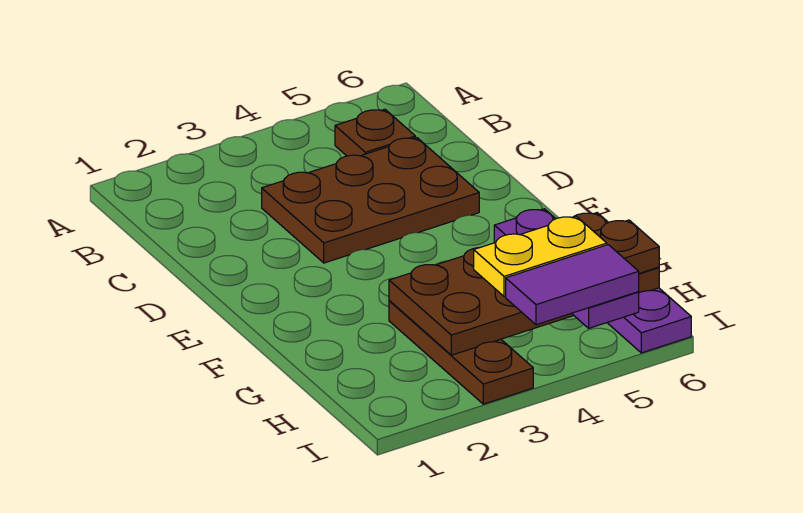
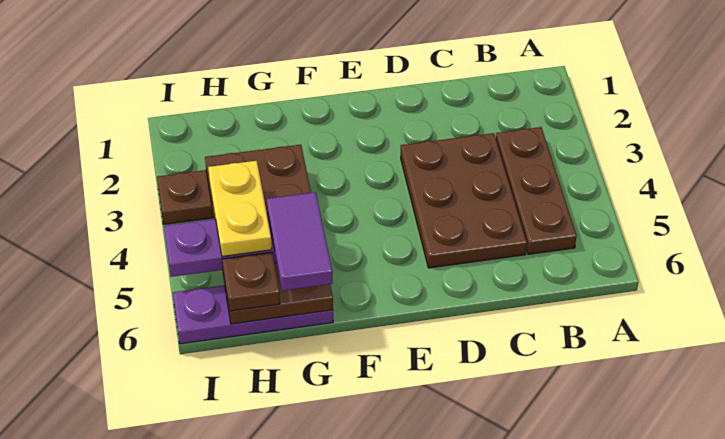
brown 1x1 plate [335,109,415,156] -> brown 1x3 plate [496,127,577,254]
purple 1x2 tile [506,245,639,325] -> purple 1x2 tile moved to [267,192,333,291]

